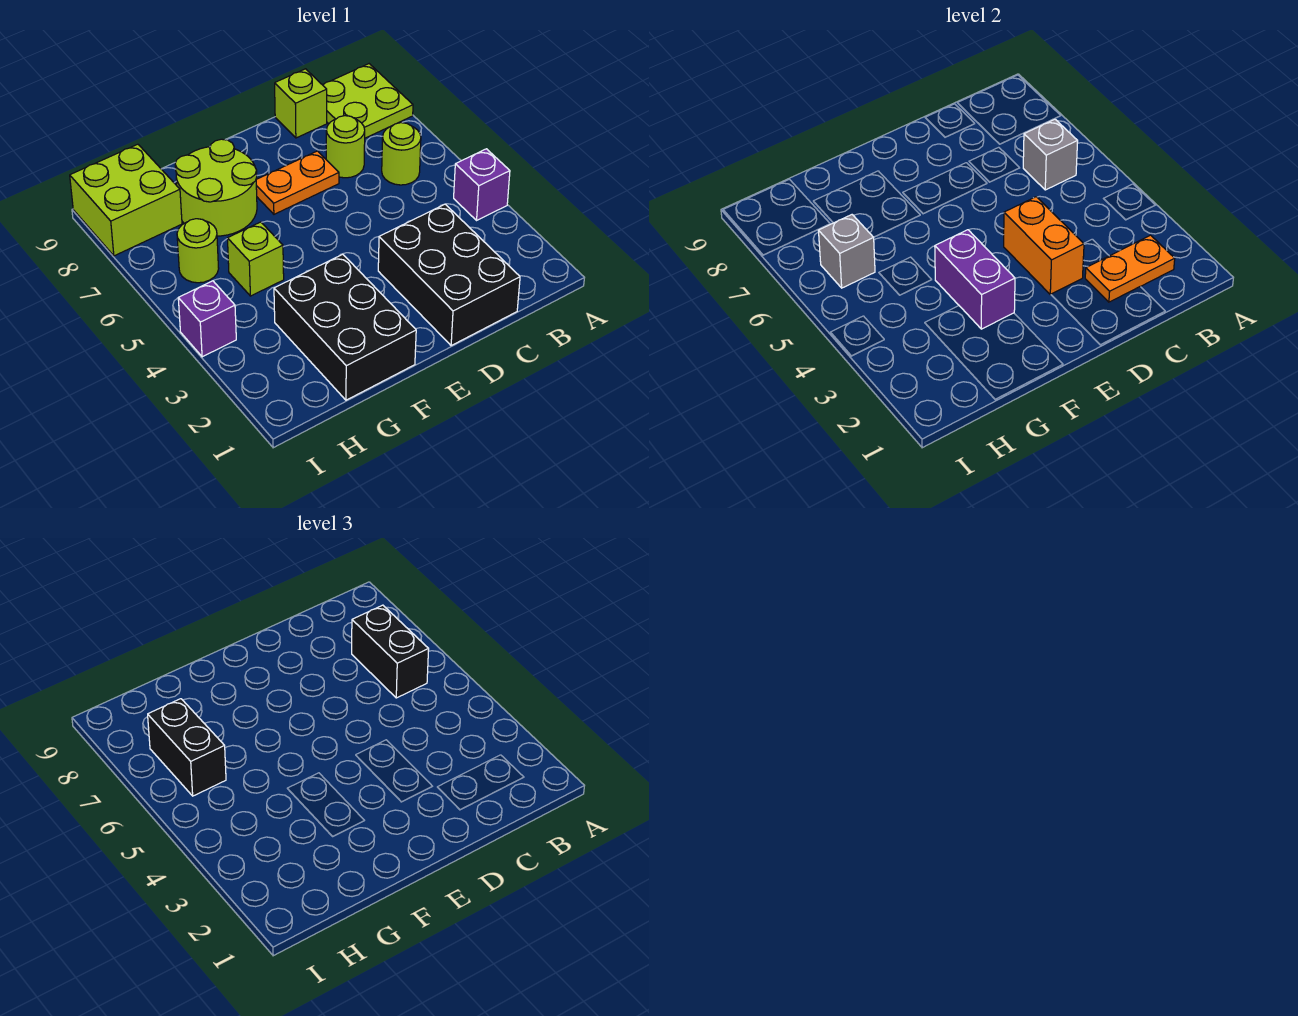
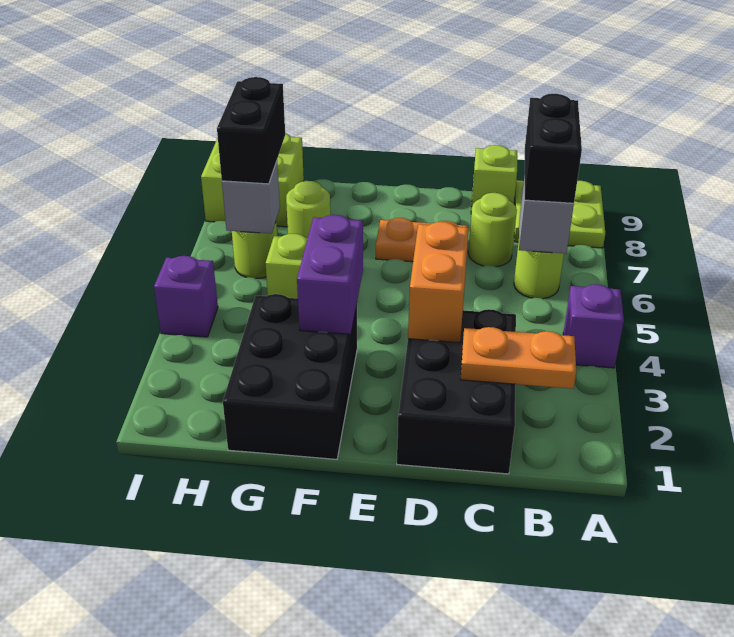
lime 2x2 round brick [175,139,257,236] -> lime 1x1 round brick [286,181,330,238]

